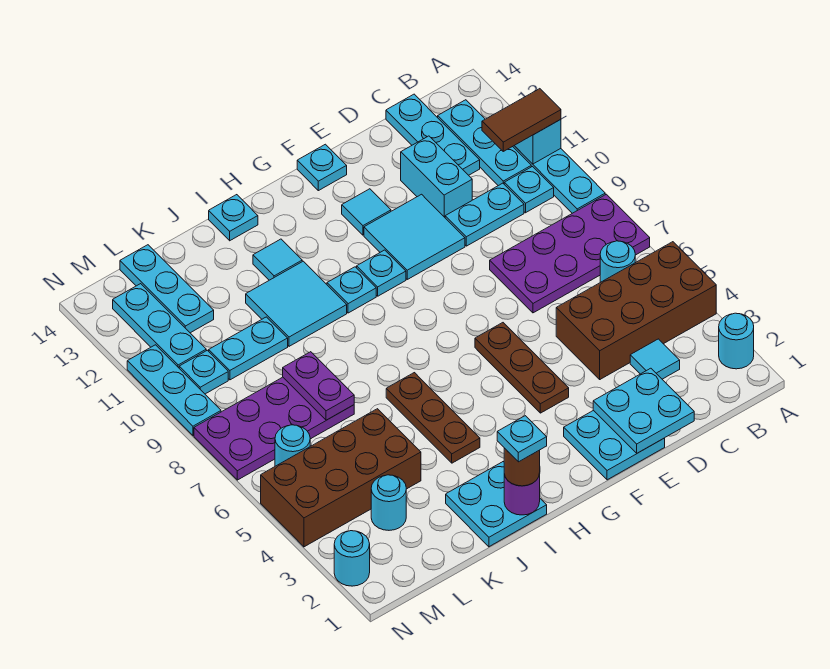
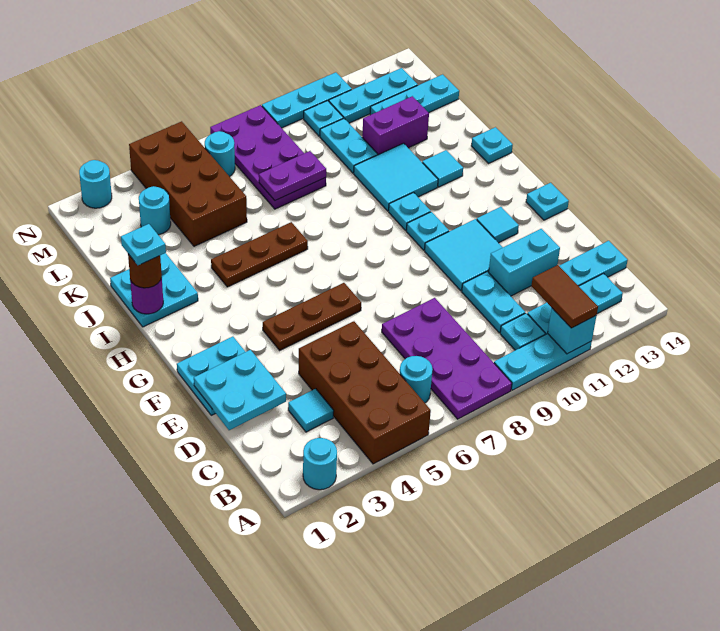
none -> purple 1x2 brick [362,96,429,155]

